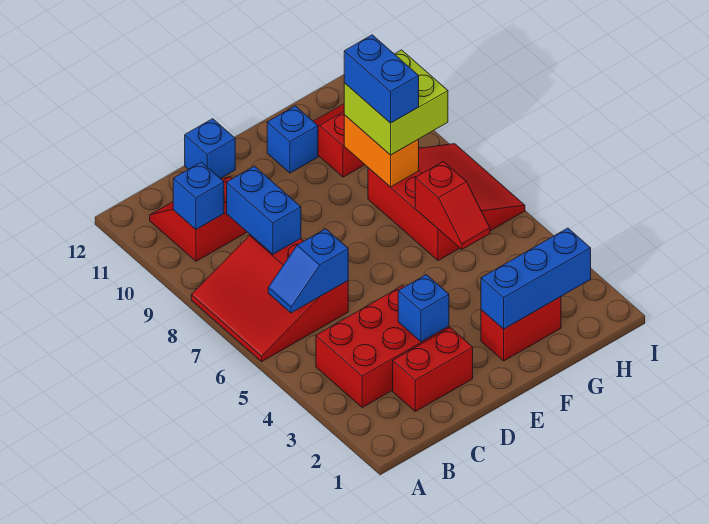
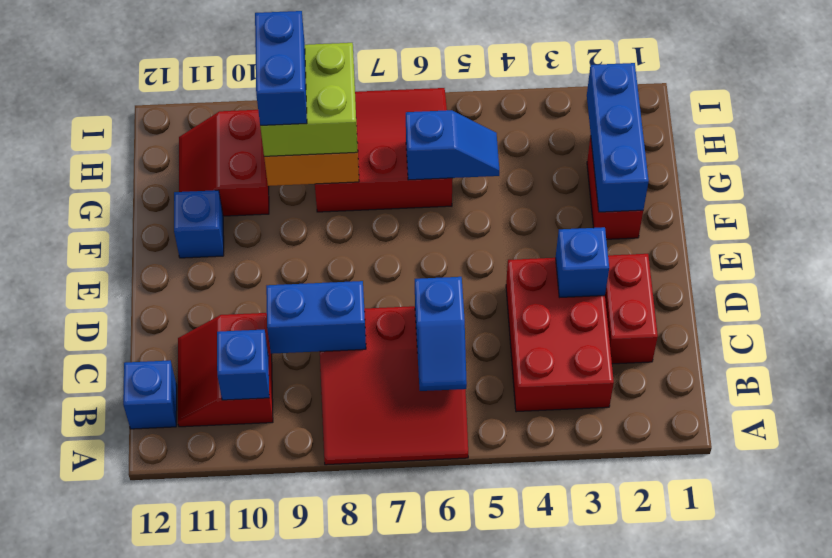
blue 1x1 brick [185,119,235,179] -> blue 1x1 brick moved to [123,361,177,429]
red 1x2 slope [415,161,490,249] -> blue 1x2 slope [406,110,499,180]
blue 1x2 brick [344,35,419,123] -> blue 1x2 brick turned to [255,11,307,125]

